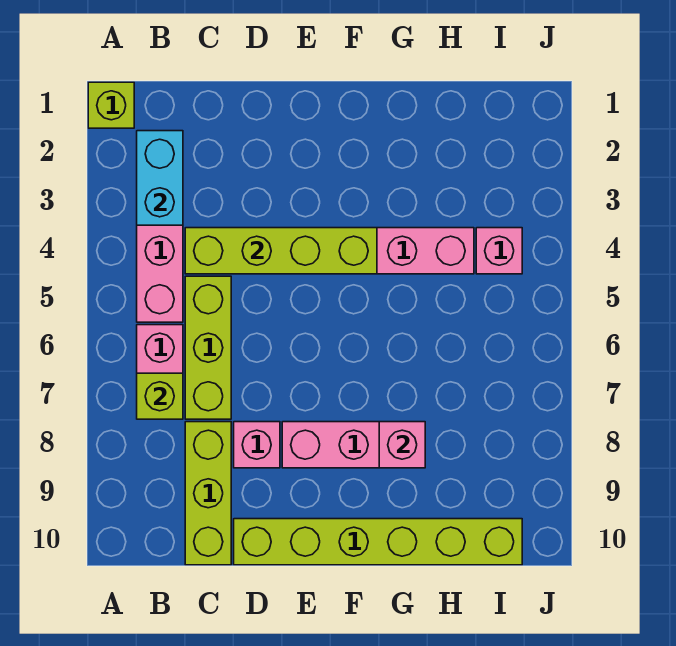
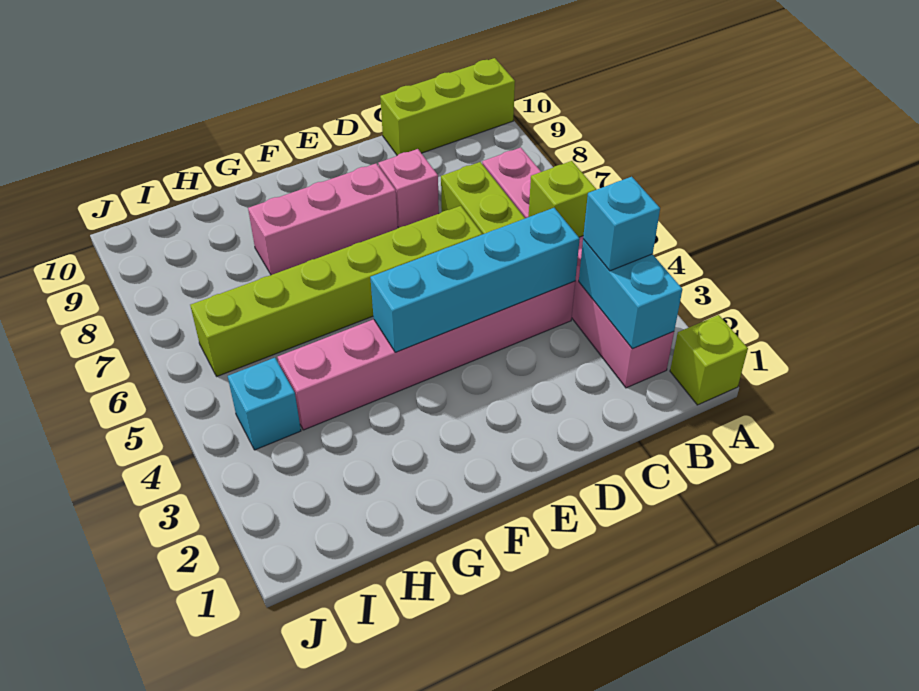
none -> cyan 1x1 brick [583,177,660,271]
lime 1x1 brick [137,373,183,419] -> lime 1x1 brick moved to [529,161,597,237]
lime 1x4 brick [185,228,377,274] -> cyan 1x4 brick [370,208,580,352]
lime 1x3 brick [185,422,231,565] -> lime 1x3 brick turned to [380,58,515,155]
lime 1x6 brick [234,519,522,565] -> lime 1x6 brick moved to [190,206,482,376]
pink 1x1 brick [379,422,425,468] -> none
pink 1x1 brick [476,228,522,274] -> cyan 1x1 brick [228,358,301,450]

